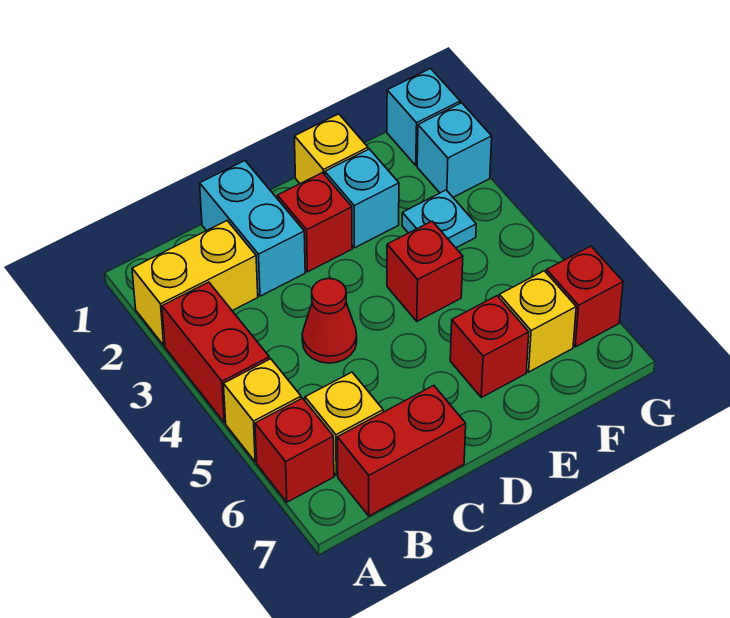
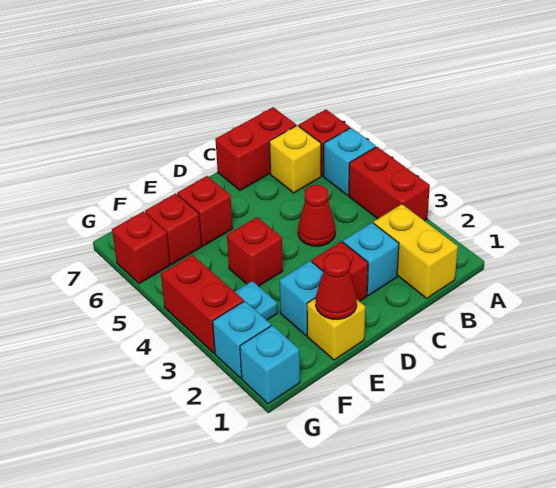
yellow 1x2 brick [132,221,258,345] -> yellow 1x2 brick turned to [374,204,458,298]
yellow 1x1 brick [224,359,301,462] -> cyan 1x1 brick [324,128,376,195]
cyan 1x2 brick [200,161,305,296] -> cyan 1x1 brick [343,223,399,296]
none -> red 1x1 cone [316,253,357,319]
yellow 1x1 brick [499,271,576,372] -> red 1x1 brick [145,193,202,265]
none -> red 1x2 brick [161,255,244,353]

